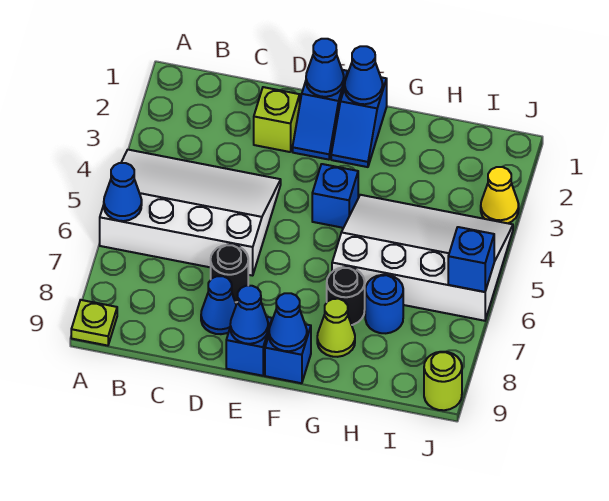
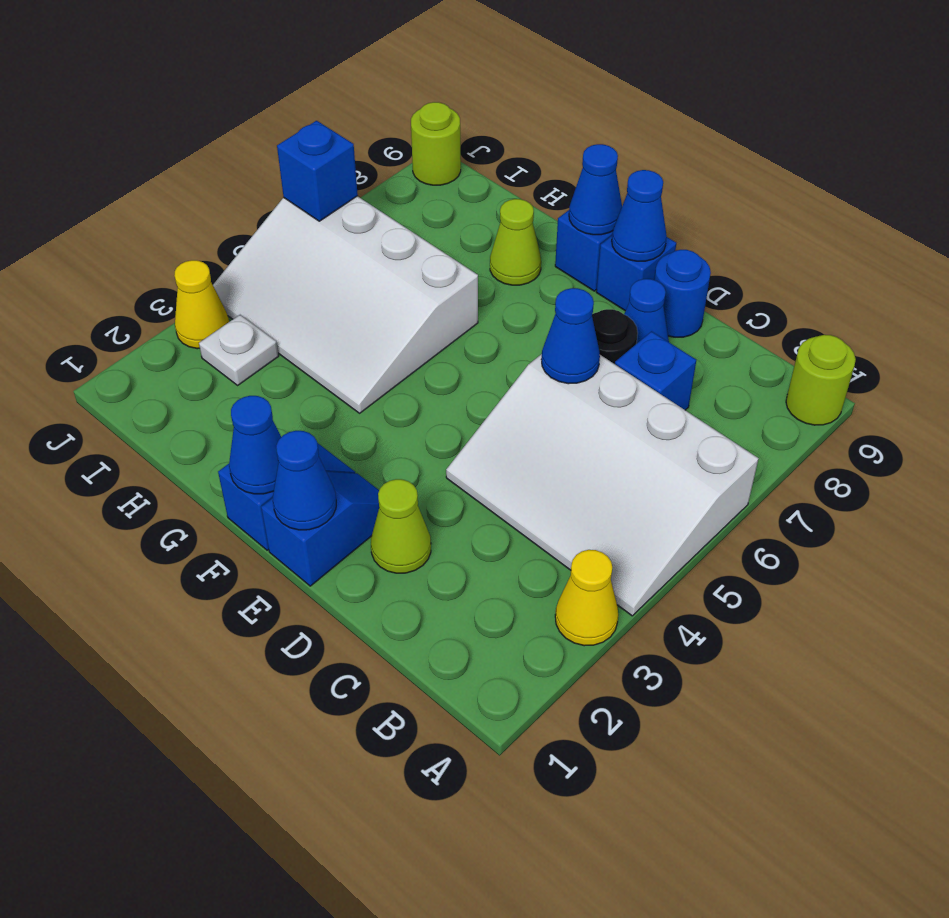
none -> yellow 1x1 cone [555,550,618,646]
blue 1x1 cone [104,163,142,221] -> blue 1x1 cone moved to [541,288,600,384]
lime 1x1 plate [71,300,117,346] -> lime 1x1 round brick [786,335,856,425]
lime 1x1 brick [254,87,300,152] -> lime 1x1 cone [371,479,431,573]
blue 1x1 brick [312,164,358,228] -> blue 1x1 brick moved to [615,331,696,410]
black 1x1 round brick [327,267,365,325] -> none
blue 1x1 round brick [365,275,403,333] -> blue 1x1 round brick moved to [654,250,711,337]
none -> white 1x1 plate [199,315,278,385]

